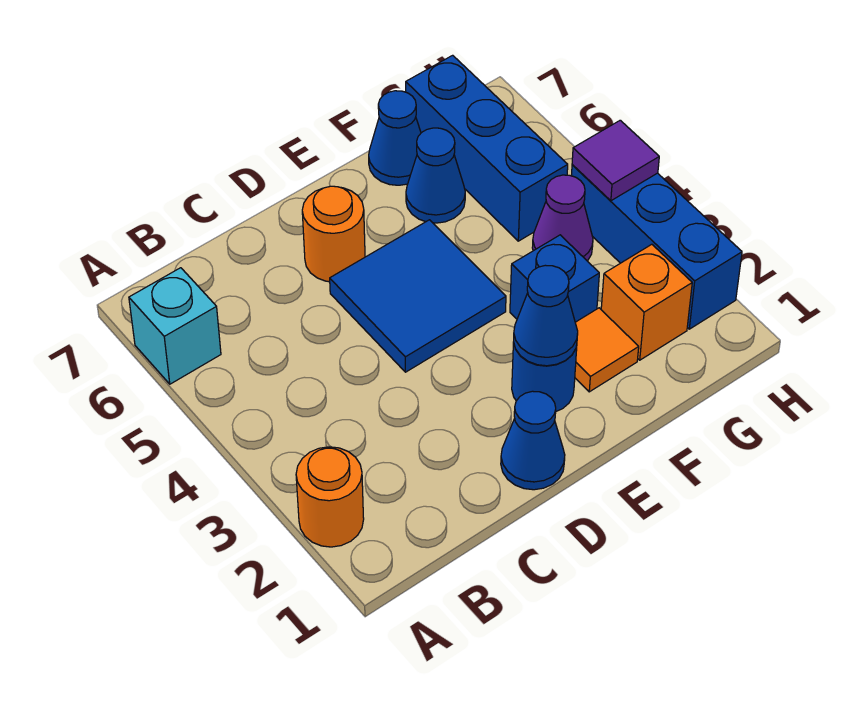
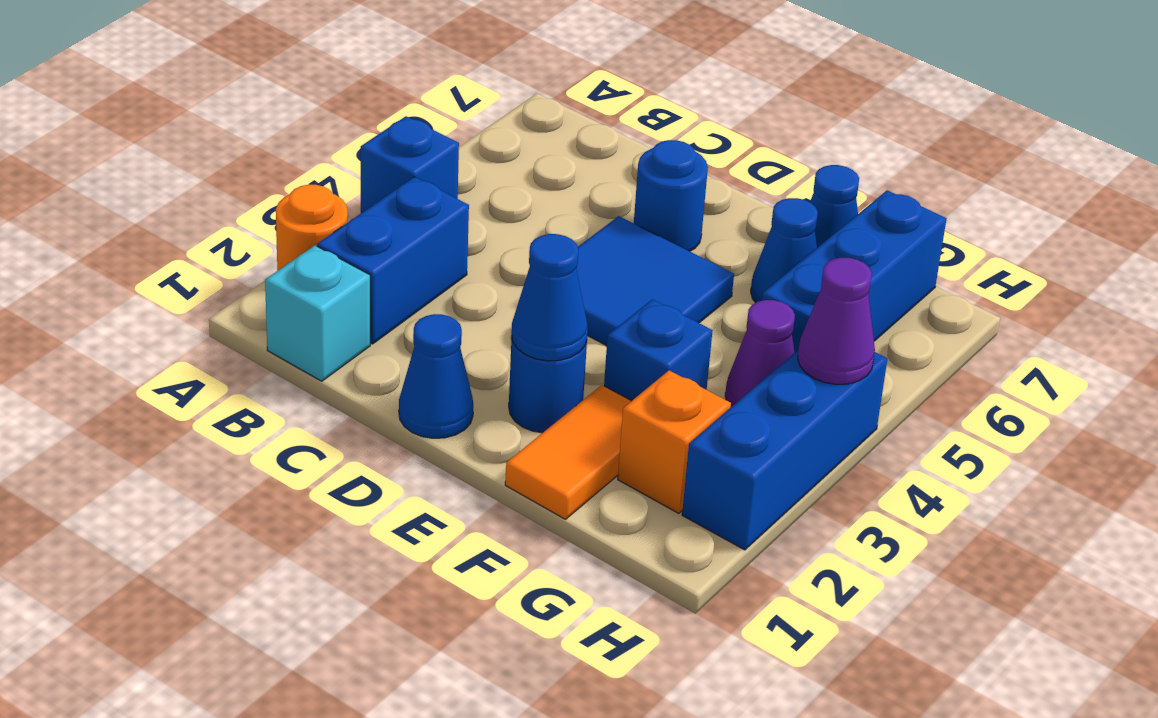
none -> blue 1x1 brick [361,116,459,213]
cyan 1x1 brick [129,268,221,384] -> cyan 1x1 brick moved to [265,245,370,381]
none -> blue 1x2 brick [317,177,469,344]
orange 1x1 round brick [302,186,365,282] -> blue 1x1 round brick [634,140,708,251]
orange 1x1 tile [575,308,639,392] -> orange 1x2 tile [505,385,631,519]
purple 1x1 tile [572,120,659,201] -> purple 1x1 cone [798,258,875,384]

